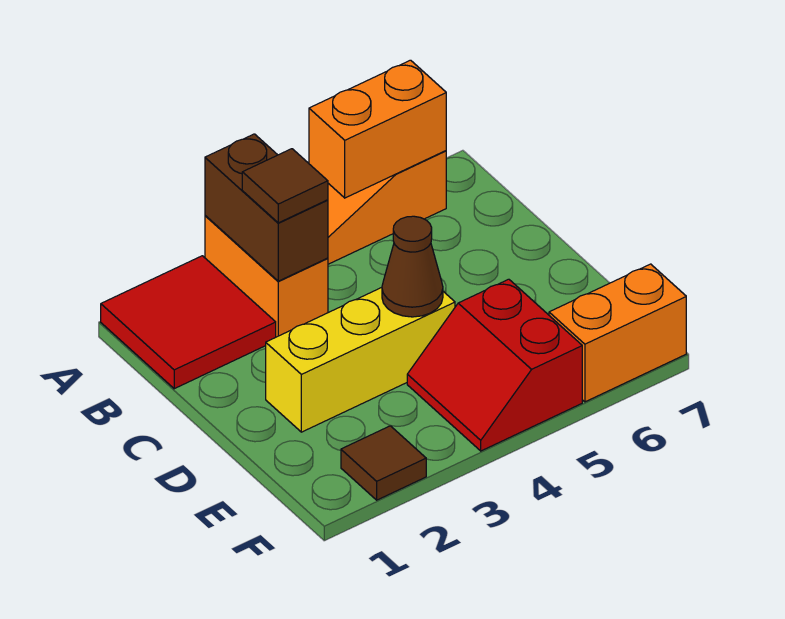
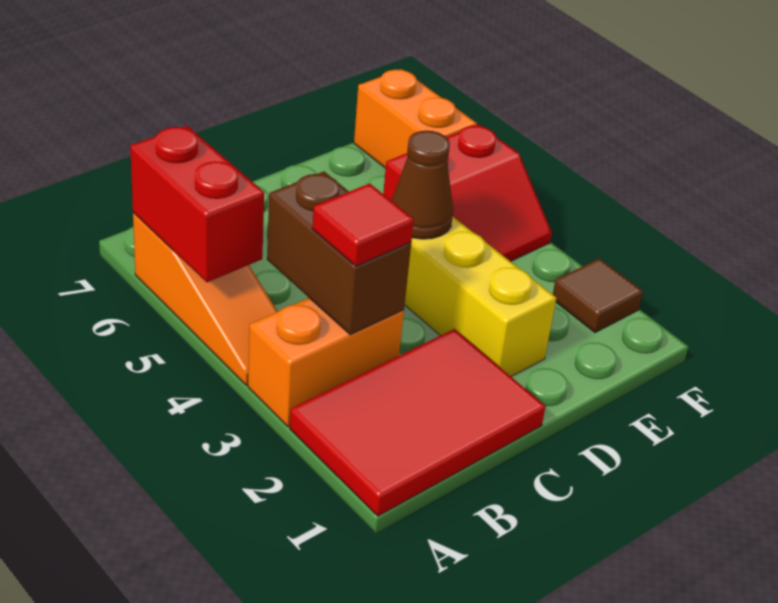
red 2x2 tile [101,256,276,389] -> red 2x3 tile [290,329,546,516]
brown 1x2 brick [205,134,328,281] -> brown 1x2 brick turned to [267,172,411,335]
orange 1x2 brick [309,60,446,198] -> red 1x2 brick [130,126,264,282]
brown 1x1 tile [242,149,328,223] -> red 1x1 tile [312,183,414,266]

